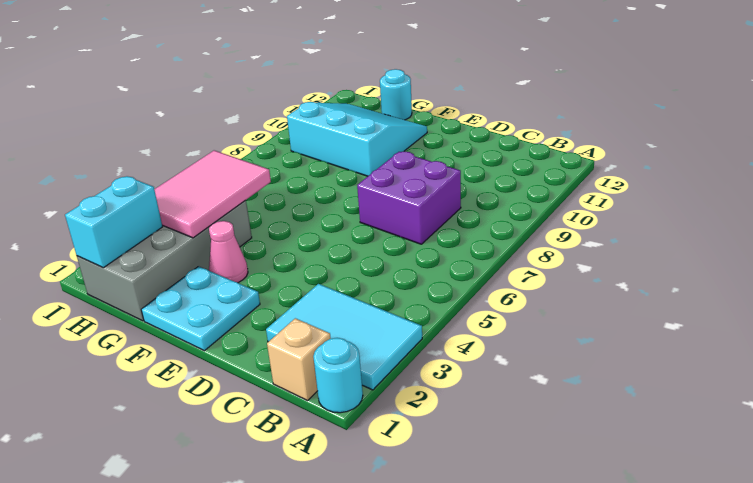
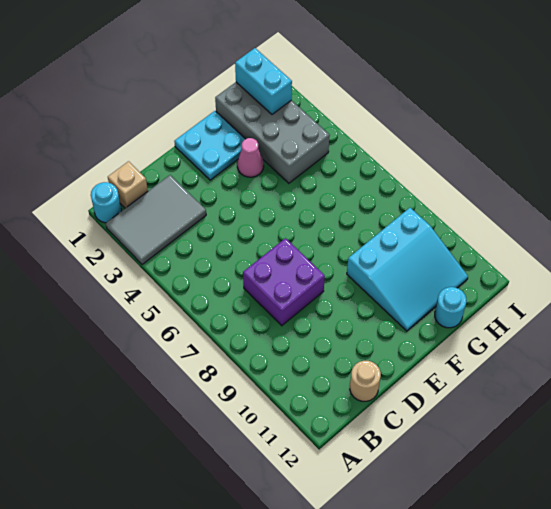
cyan 2x3 tile [266,284,422,390] -> grey 2x3 tile [106,175,206,264]
none -> tan 1x1 round brick [350,361,381,401]
pink 2x3 tile [154,150,271,238] -> none

